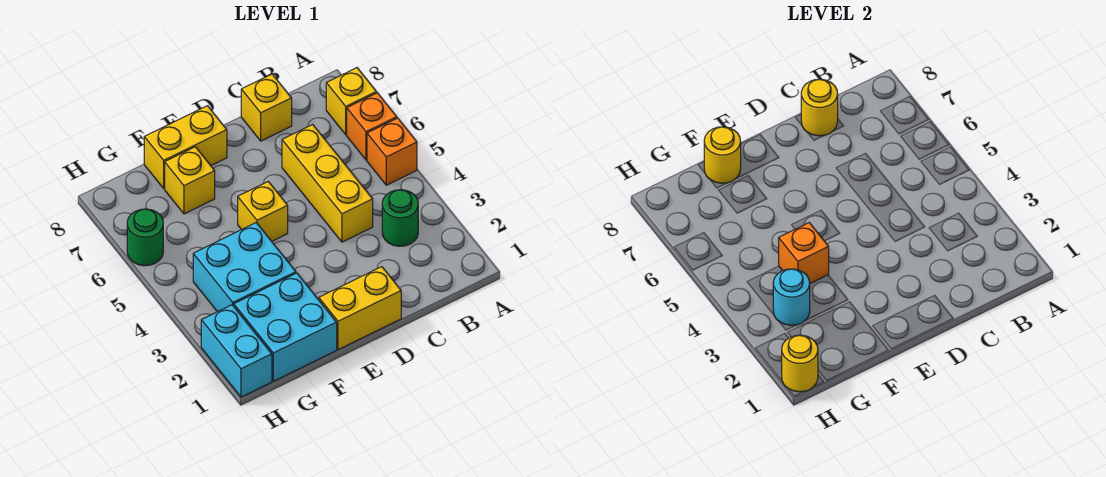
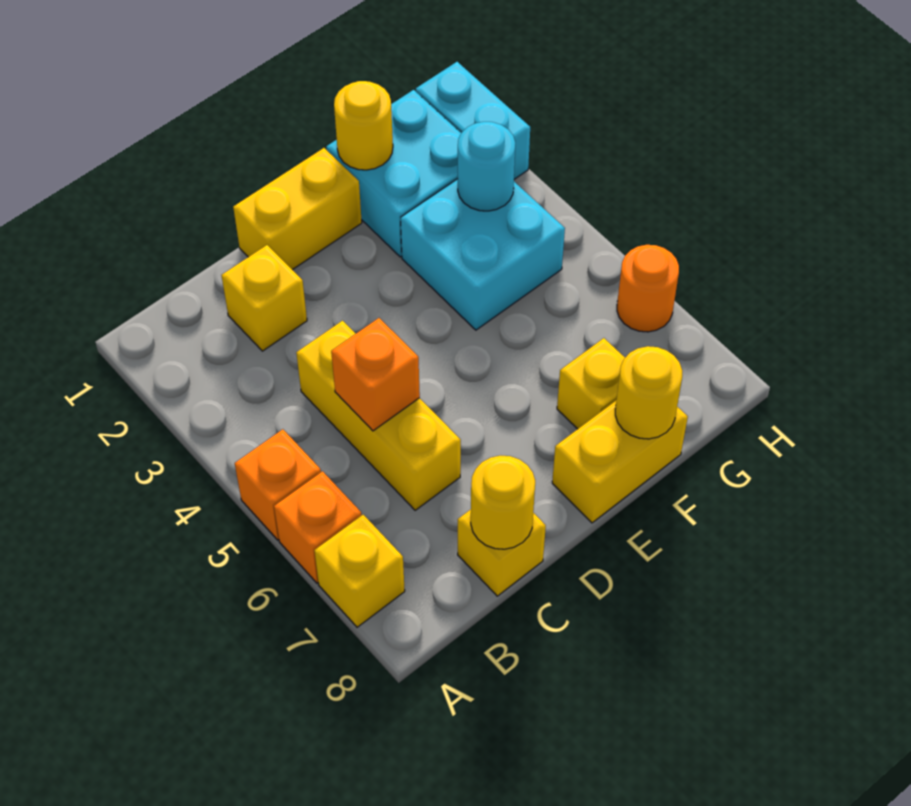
green 1x1 round brick [382,190,418,246] -> none
yellow 1x1 brick [238,182,288,241] -> yellow 1x1 brick moved to [221,245,307,351]
orange 1x1 brick [779,223,829,283] -> orange 1x1 brick moved to [331,318,420,431]
yellow 1x1 round brick [782,335,818,392] -> yellow 1x1 round brick moved to [334,81,393,170]
green 1x1 round brick [127,209,163,266] -> orange 1x1 round brick [617,245,679,332]

